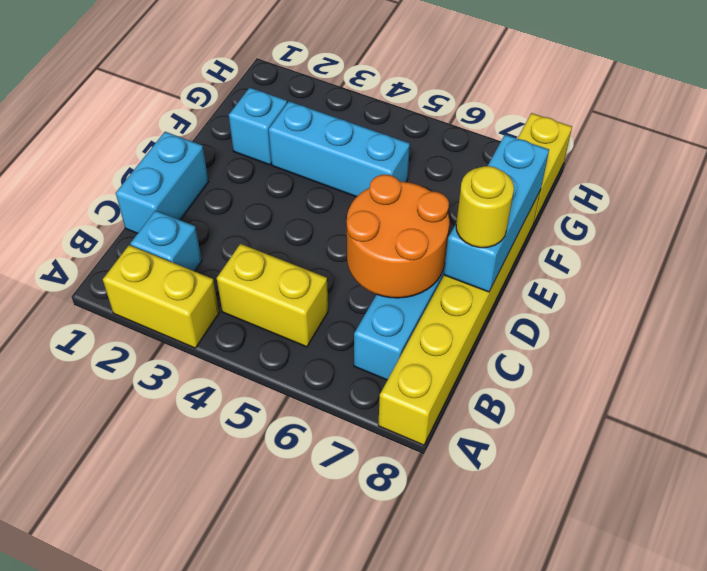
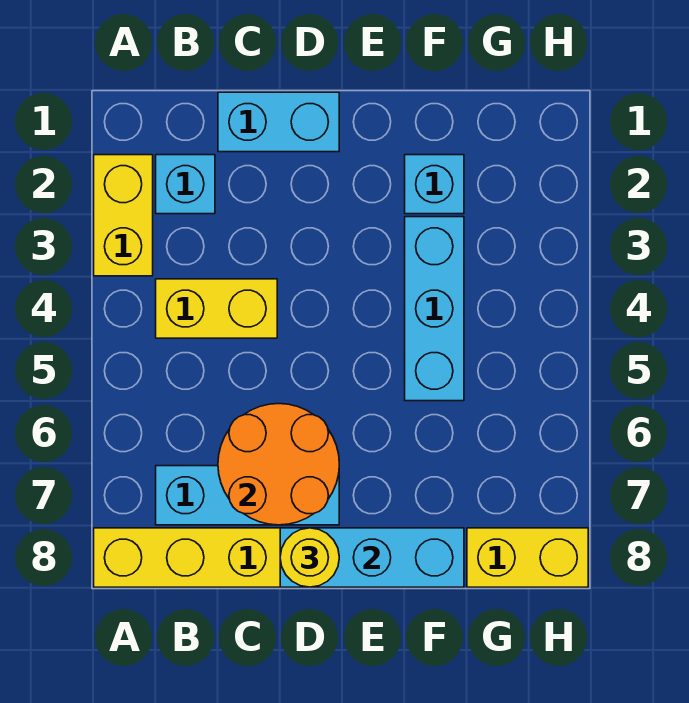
yellow 1x2 brick [217,244,328,347] -> yellow 1x2 brick turned to [156,279,277,338]

